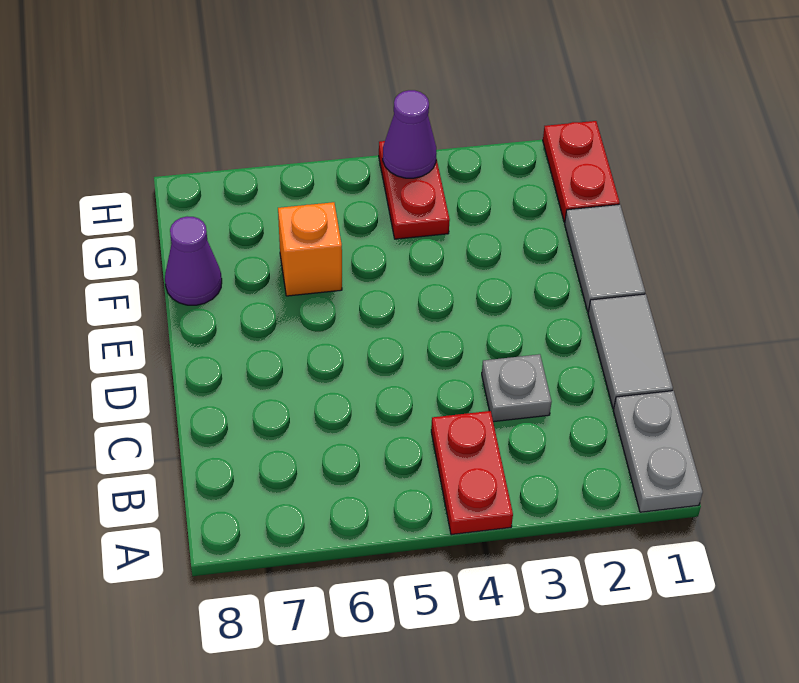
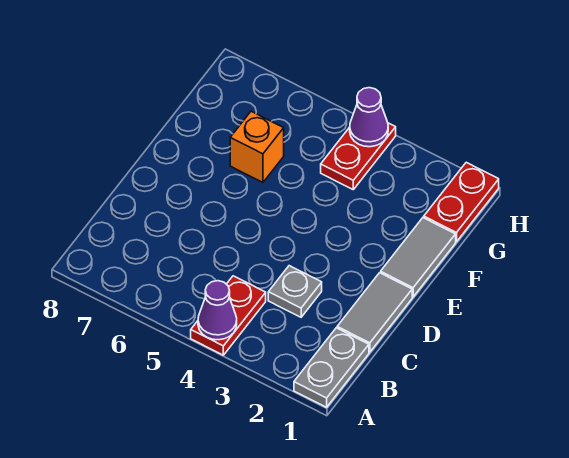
purple 1x1 cone [165,216,222,305] -> purple 1x1 cone moved to [198,281,237,340]

